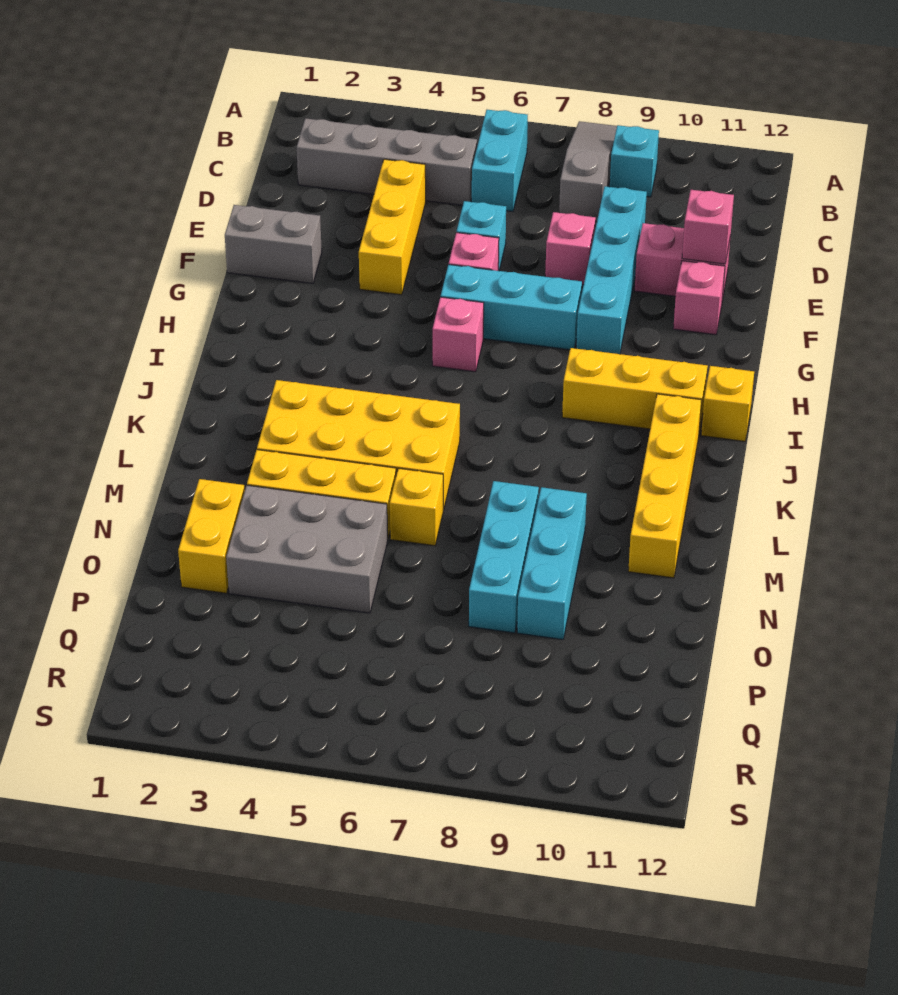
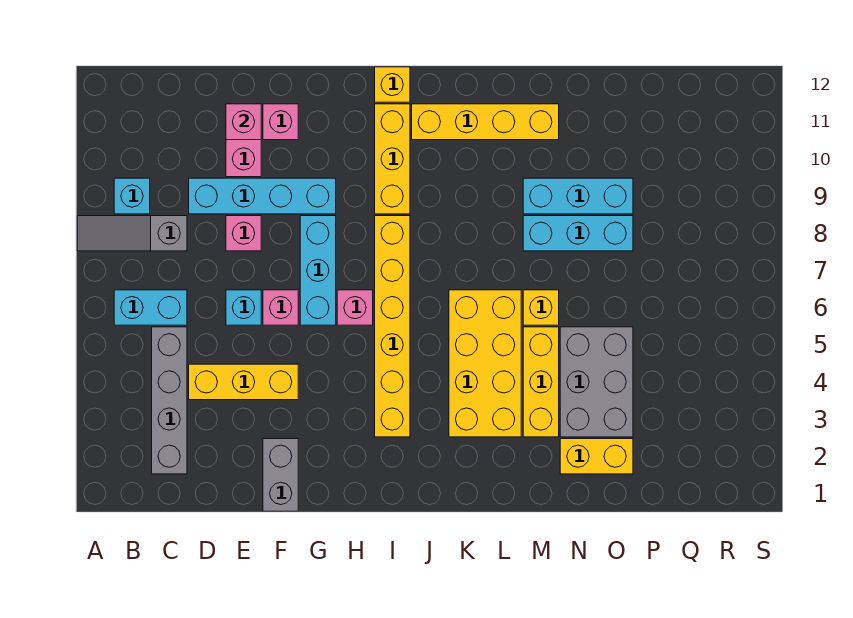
none -> yellow 1x6 brick [375,216,410,437]

